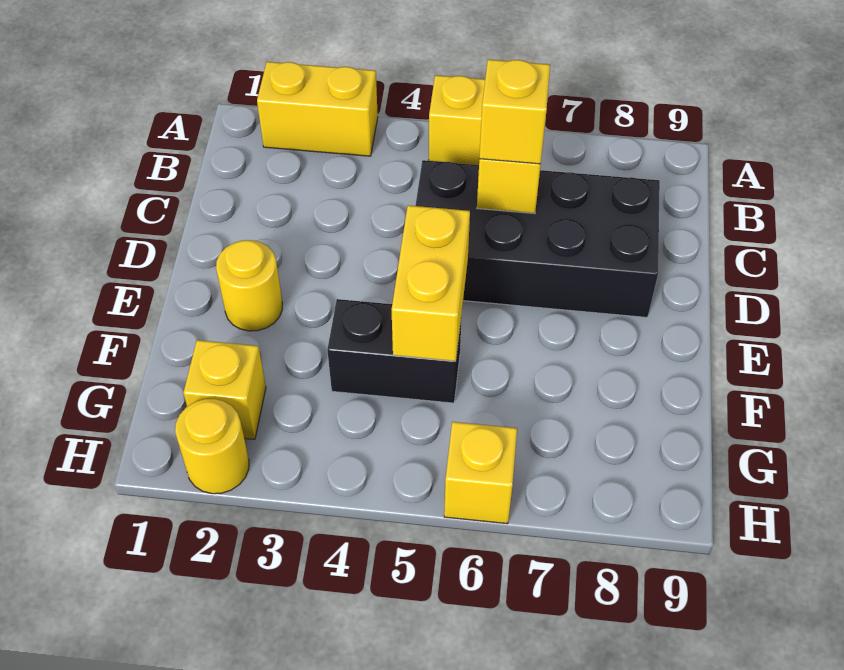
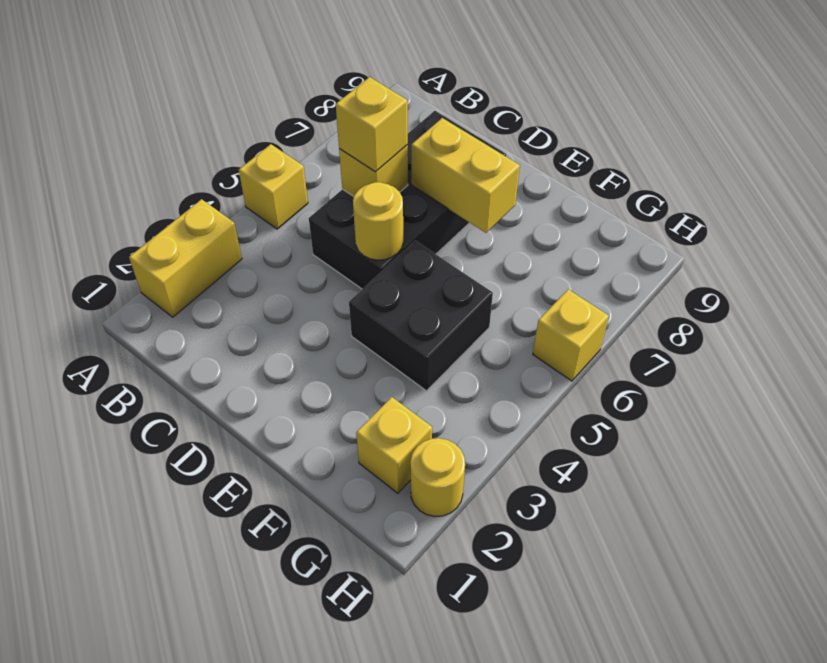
yellow 1x1 round brick [216,240,282,331] -> yellow 1x1 round brick moved to [353,182,403,260]
yellow 1x2 brick [392,205,470,361] -> yellow 1x2 brick moved to [411,118,520,233]
black 1x2 brick [327,299,462,403] -> black 2x2 brick [349,241,493,391]

